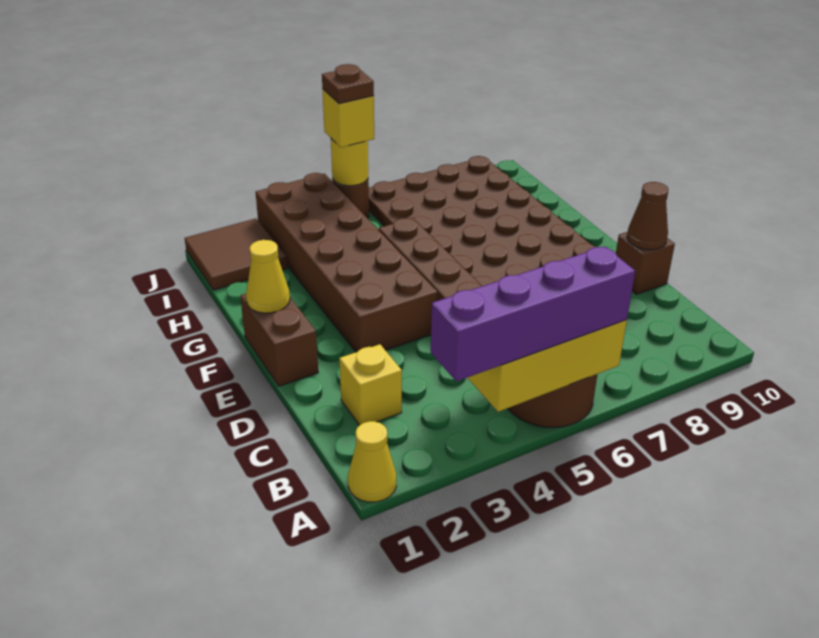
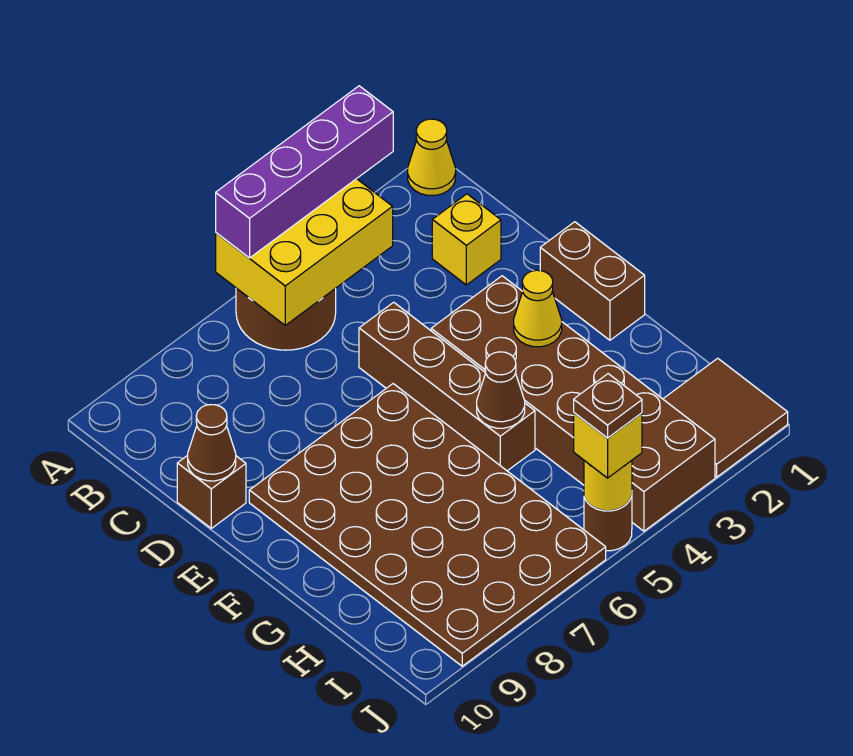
yellow 1x1 cone [246,240,290,313] -> yellow 1x1 cone moved to [514,270,562,347]
none -> brown 1x1 cone [477,352,525,428]

